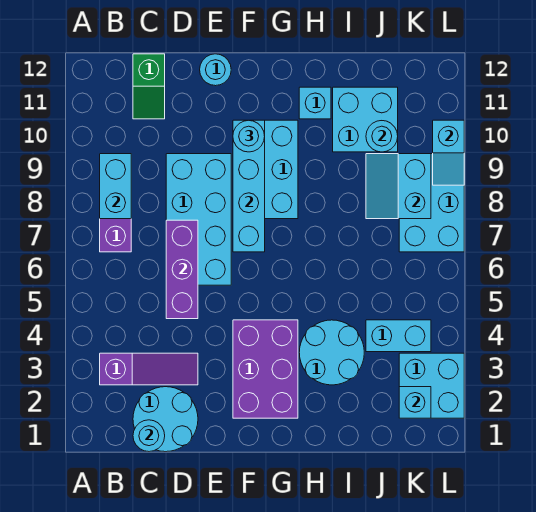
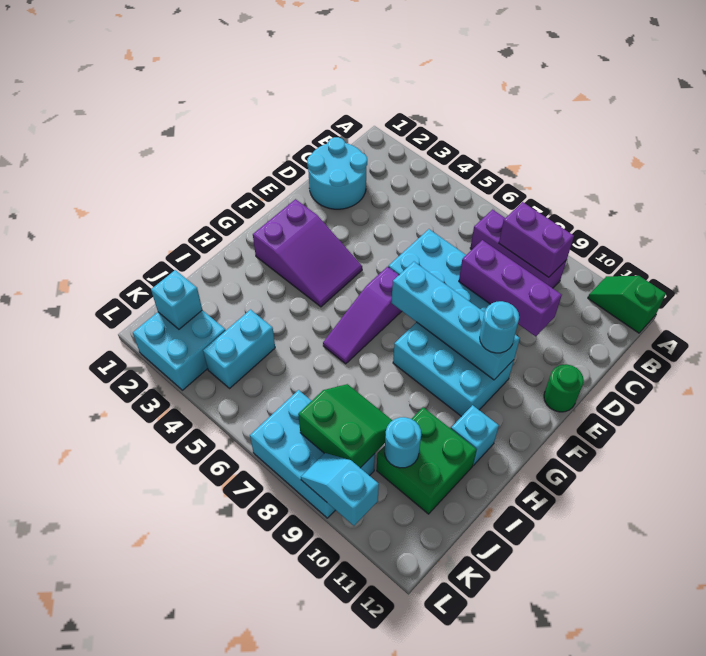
purple 1x3 slope [100,353,198,385] -> purple 1x3 slope moved to [323,267,402,364]
cyan 1x2 brick [100,154,131,219] -> purple 1x2 brick [499,202,574,277]
cyan 1x1 round brick [133,420,165,452] -> none
green 1x2 slope [133,54,165,119] -> green 1x2 slope moved to [588,276,666,333]
purple 1x3 brick [166,220,198,319] -> purple 1x3 brick moved to [459,240,562,337]
cyan 1x1 round brick [200,54,231,86] -> green 1x1 round brick [544,364,584,412]
purple 2x3 brick [233,320,298,418] -> purple 2x3 slope [253,199,362,307]
cyan 2x2 round brick [299,320,364,385] -> none
cyan 2x2 brick [333,87,398,152] -> green 2x2 brick [377,407,477,514]
cyan 2x2 slope [366,154,431,219] -> green 2x2 slope [298,384,393,468]

